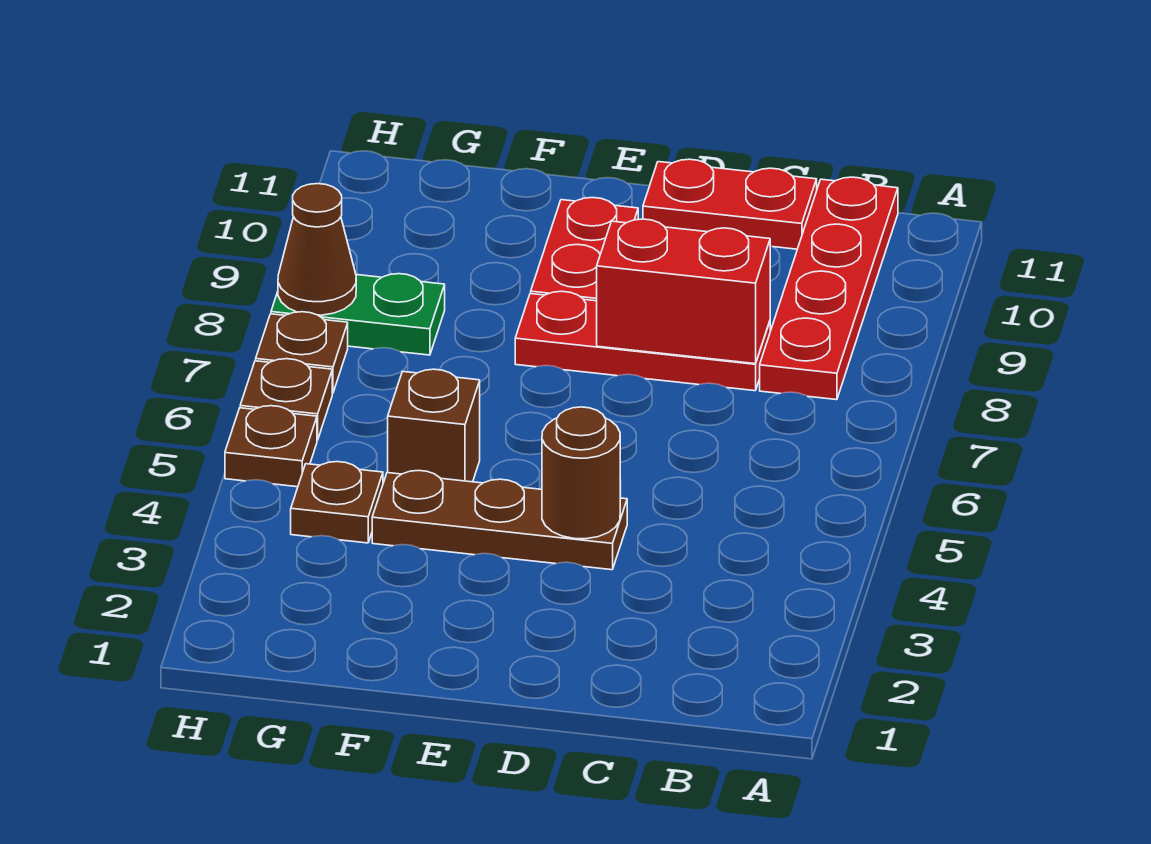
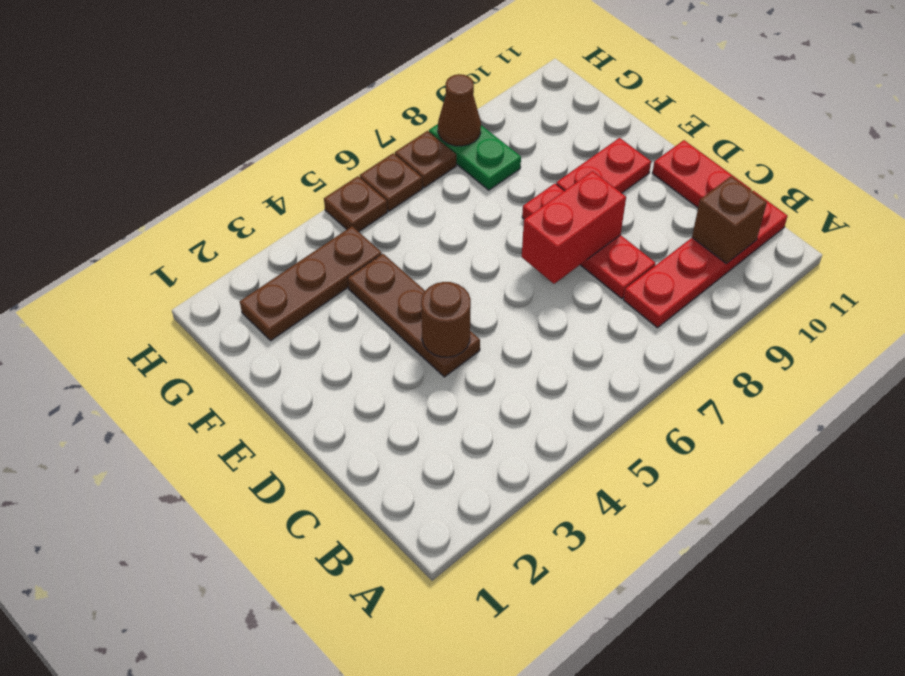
red 1x2 brick [597,219,770,364] -> red 1x2 brick turned to [522,171,626,284]
brown 1x1 brick [388,369,480,482] -> brown 1x1 brick moved to [692,176,767,264]
brown 1x1 plate [291,462,383,543] -> brown 1x3 plate [240,226,382,340]

